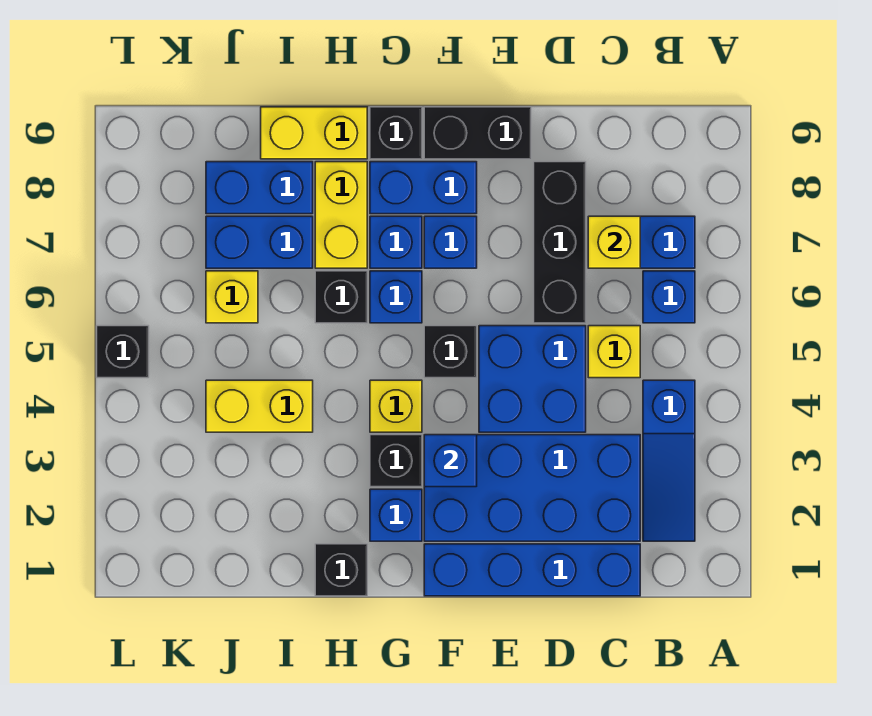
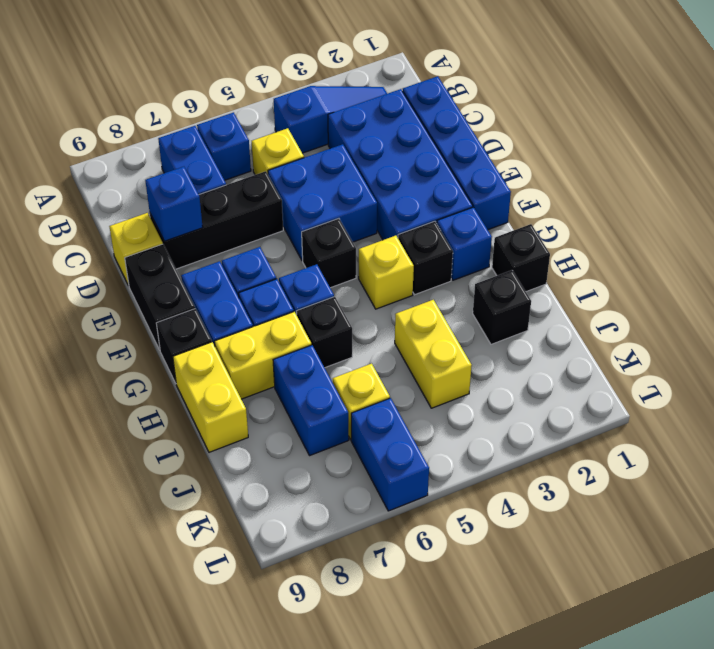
yellow 1x1 brick [588,216,640,268] -> yellow 1x1 brick moved to [109,213,163,286]
blue 1x1 brick [424,435,477,487] -> blue 1x1 brick moved to [145,167,203,241]
blue 1x2 brick [206,162,313,214] -> blue 1x2 brick moved to [351,398,429,511]
black 1x1 brick [97,326,149,378] -> black 1x1 brick moved to [473,270,531,344]

